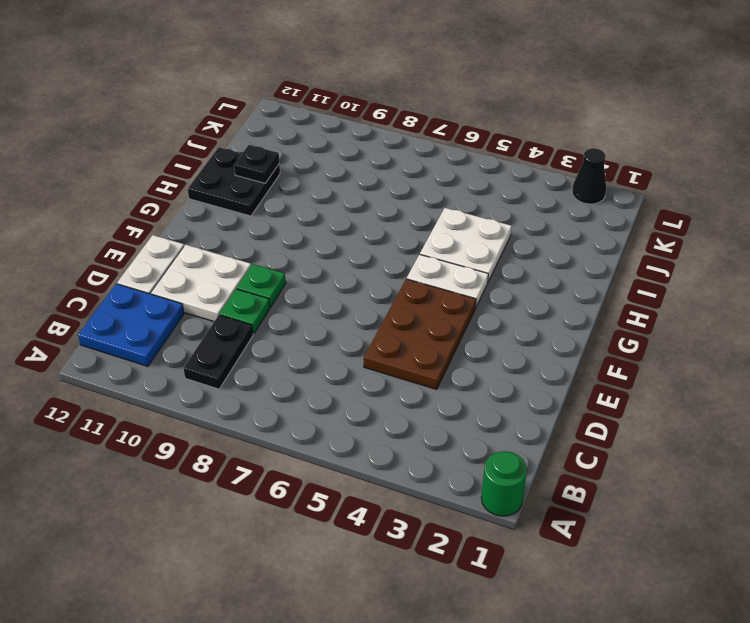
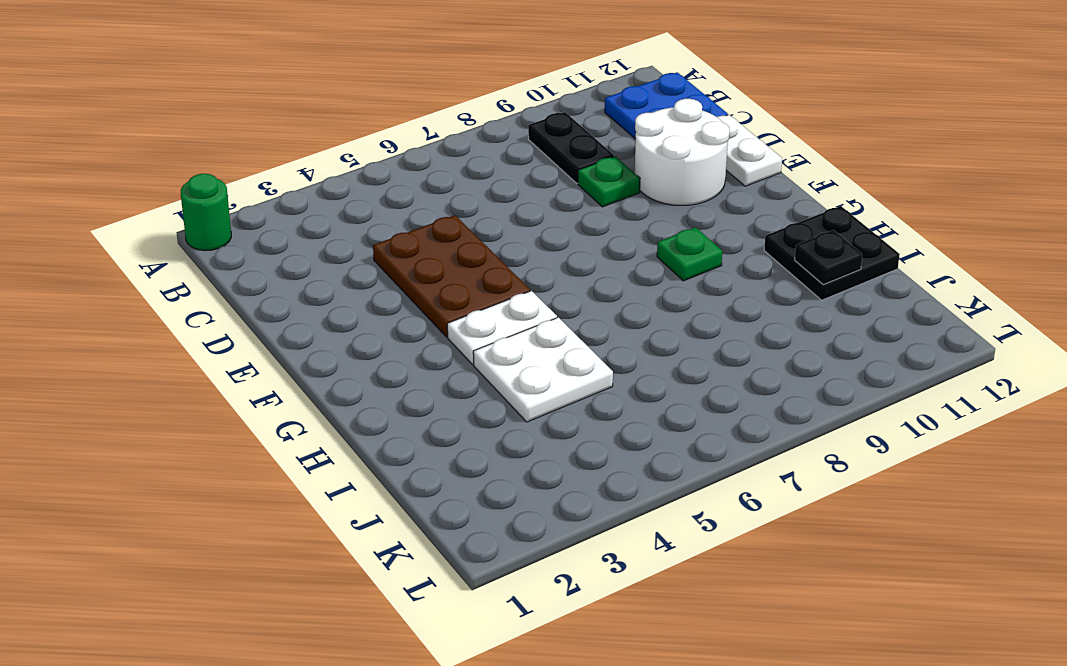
white 2x2 plate [151,245,251,321] -> white 2x2 round brick [635,99,730,205]
green 1x1 plate [237,264,286,307] -> green 1x1 plate moved to [657,227,722,281]
black 1x1 cone [572,148,606,204] -> none

